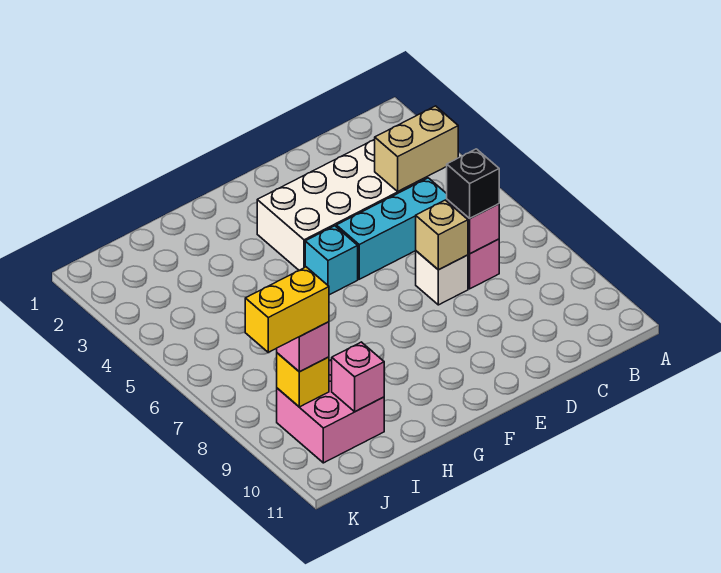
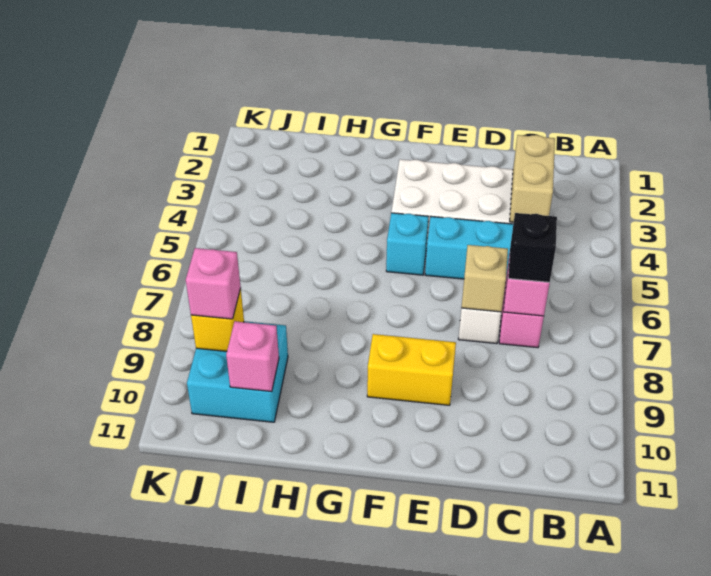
tan 1x2 brick [375,106,458,191] -> tan 1x2 brick turned to [510,135,555,222]
pink 2x2 brick [277,360,384,463] -> cyan 2x2 brick [187,321,288,422]
yellow 1x2 brick [245,267,329,352] -> yellow 1x2 brick moved to [367,334,456,405]

